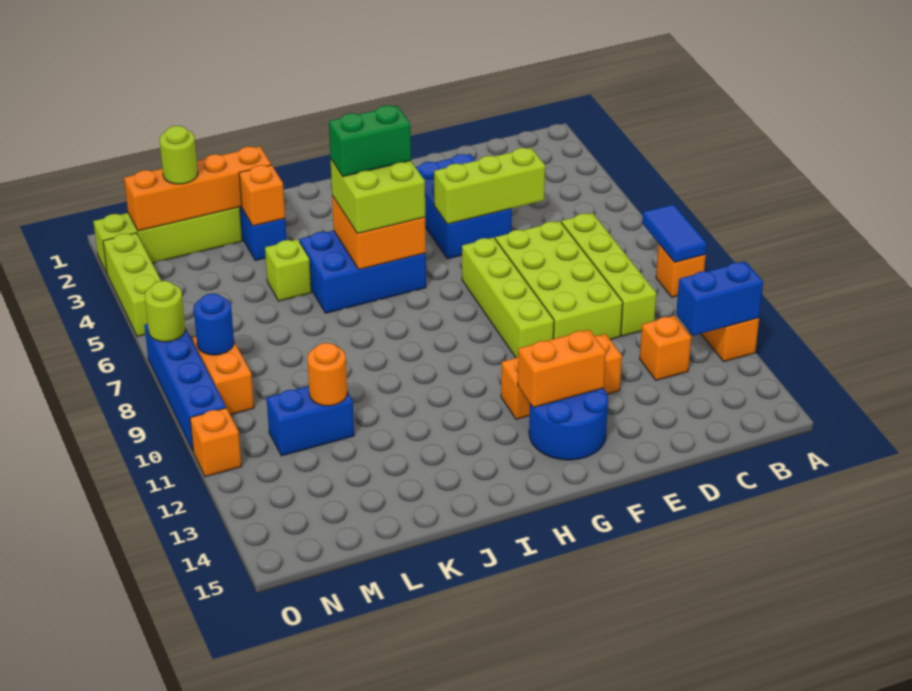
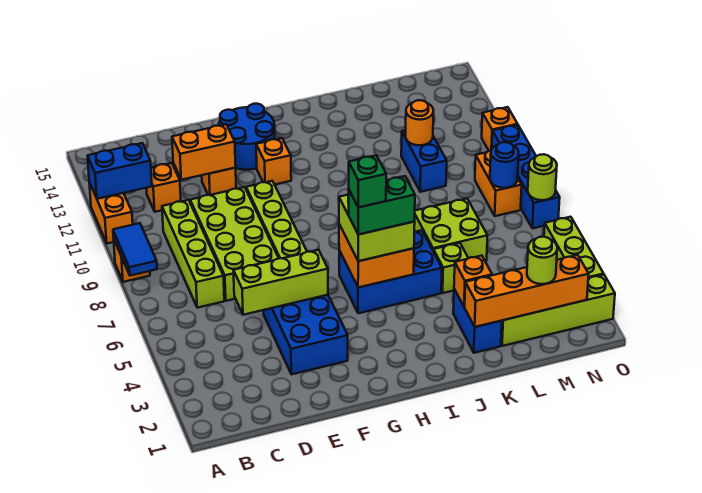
orange 1x2 brick [518,330,606,407] -> orange 1x2 brick moved to [172,124,236,180]
none -> green 1x1 brick [349,155,386,207]
none -> lime 2x2 brick [414,199,488,261]
blue 1x2 brick [267,386,354,456] -> blue 1x2 brick turned to [401,130,447,192]

